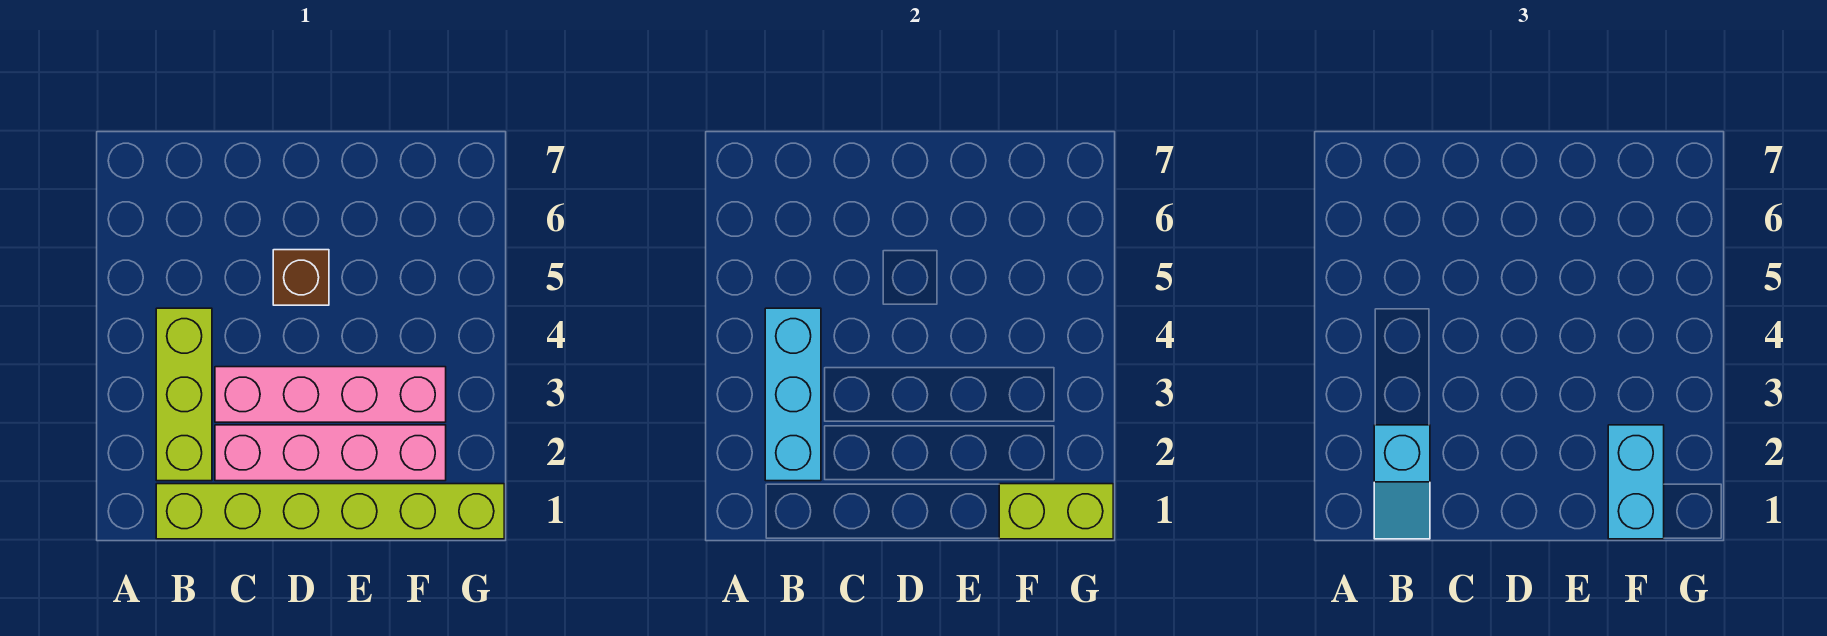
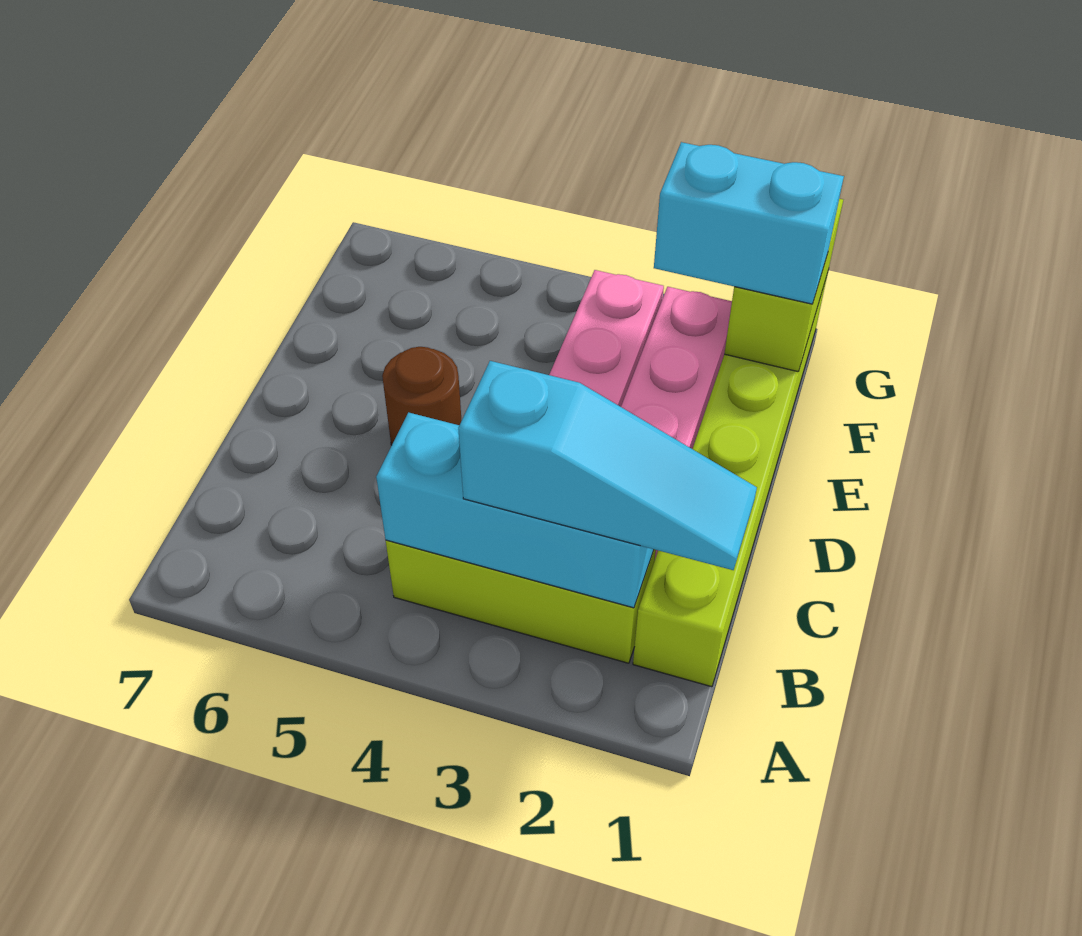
cyan 1x2 slope [1374,425,1430,539] -> cyan 1x3 slope [458,361,757,570]
brown 1x1 brick [273,250,329,305] -> brown 1x1 round brick [382,347,462,445]

